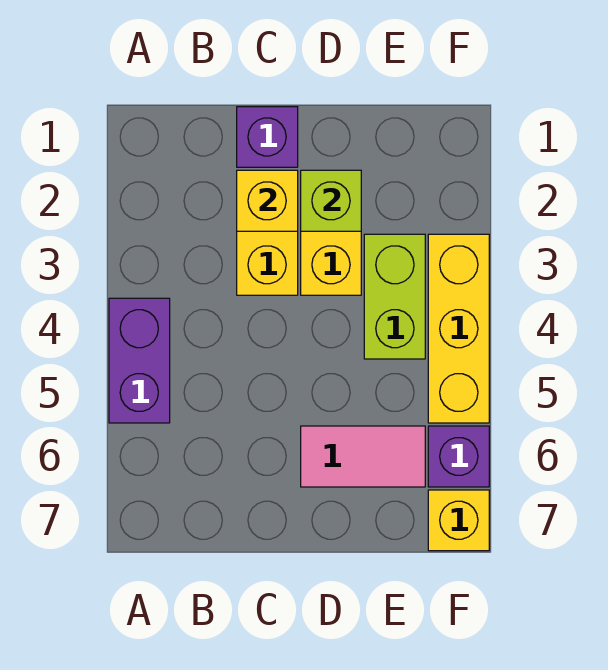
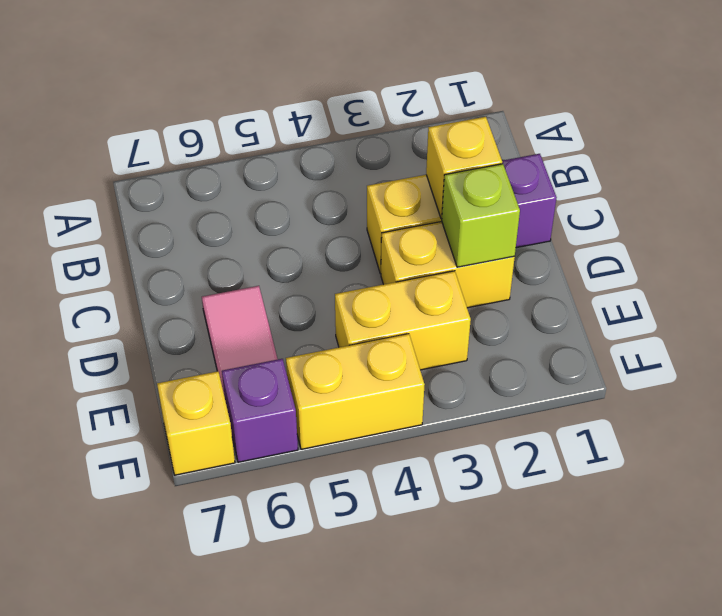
purple 1x2 brick [109,298,170,423] -> none
lime 1x2 brick [364,234,425,359] -> yellow 1x2 brick [335,271,471,370]
yellow 1x3 brick [428,234,489,423] -> yellow 1x2 brick [286,334,425,449]

